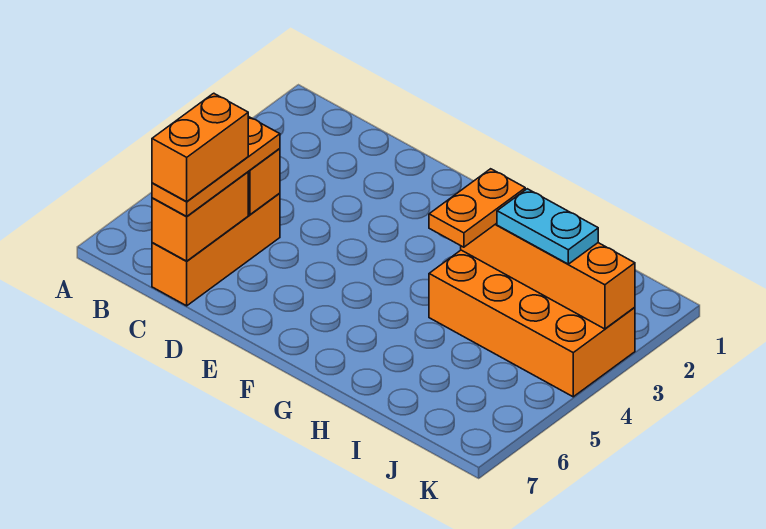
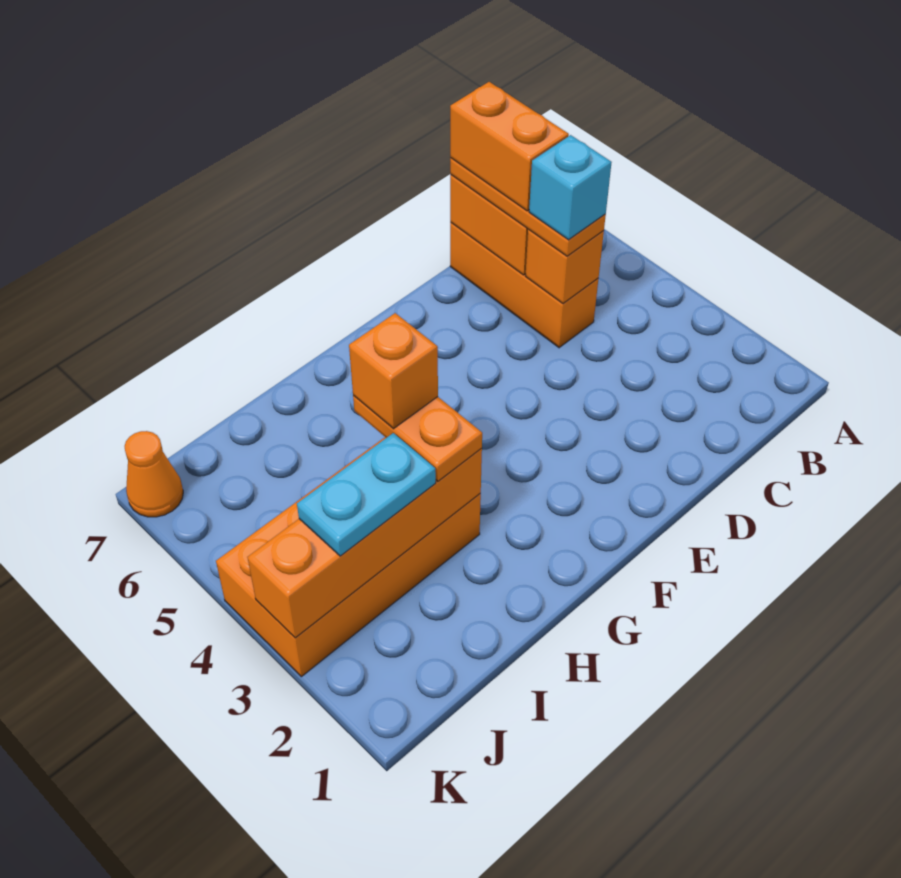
none -> cyan 1x1 brick [529,135,612,240]
none -> orange 1x1 brick [349,313,438,429]
none -> orange 1x1 cone [125,431,183,517]

